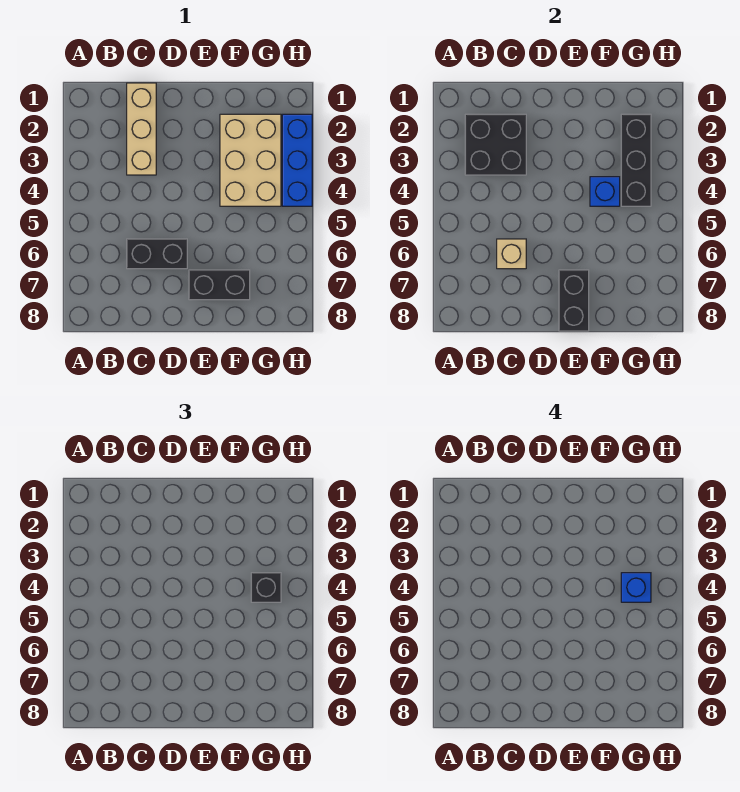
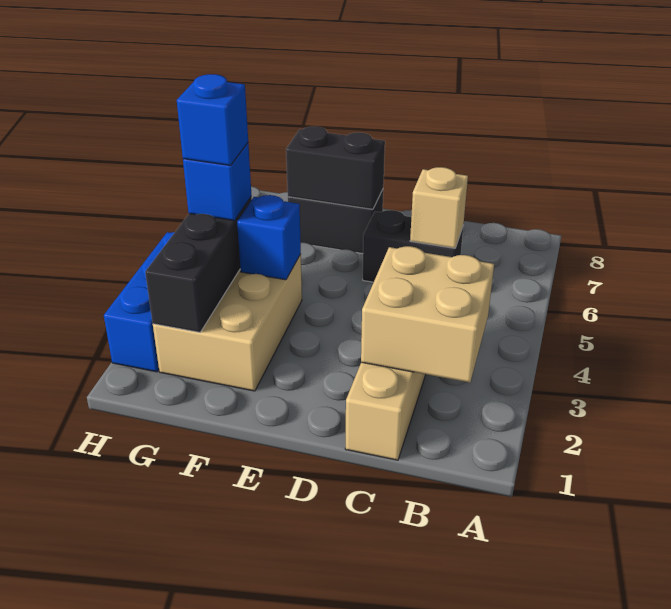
black 2x2 brick [465,114,526,175] -> tan 2x2 brick [361,246,494,382]
black 1x2 brick [559,270,589,331] -> black 1x2 brick turned to [286,127,385,209]
black 1x1 brick [251,573,281,602] -> blue 1x1 brick [183,143,252,221]

